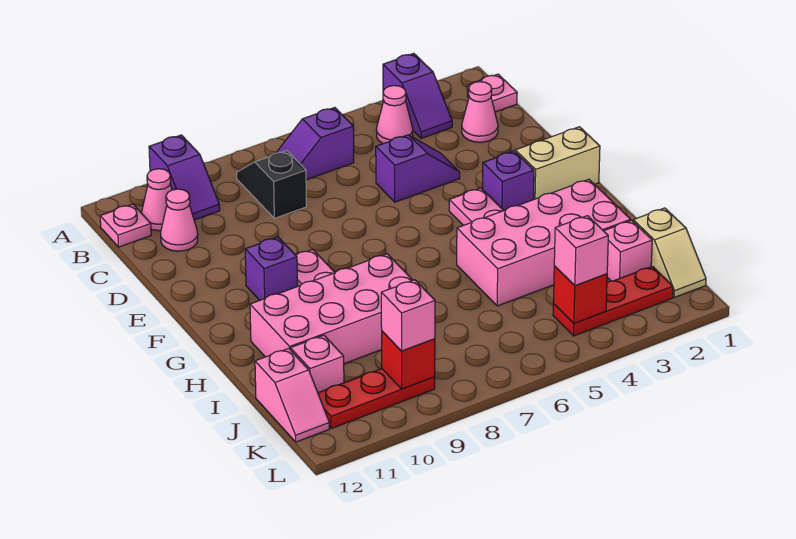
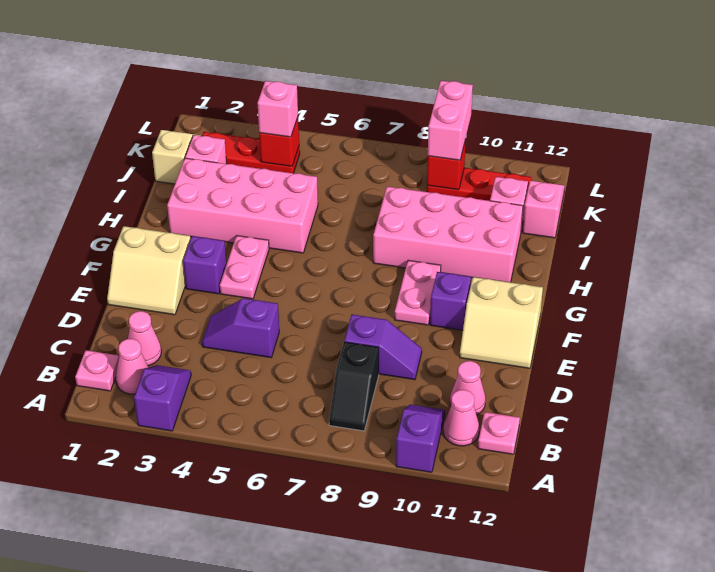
pink 1x1 cone [376,85,413,144] -> pink 1x1 cone moved to [116,339,149,394]
purple 1x2 slope [276,107,354,180] -> purple 1x2 slope moved to [344,315,422,380]
none -> tan 2x2 slope [460,277,543,368]
pink 1x1 brick [381,280,435,351] -> pink 1x2 brick [428,81,473,160]

